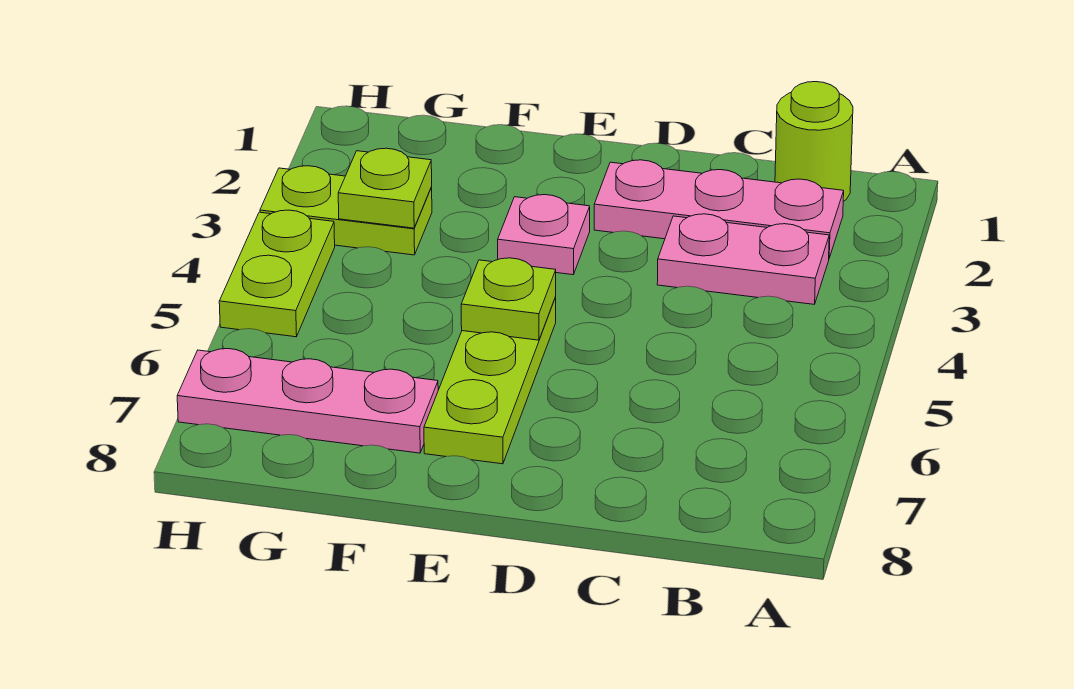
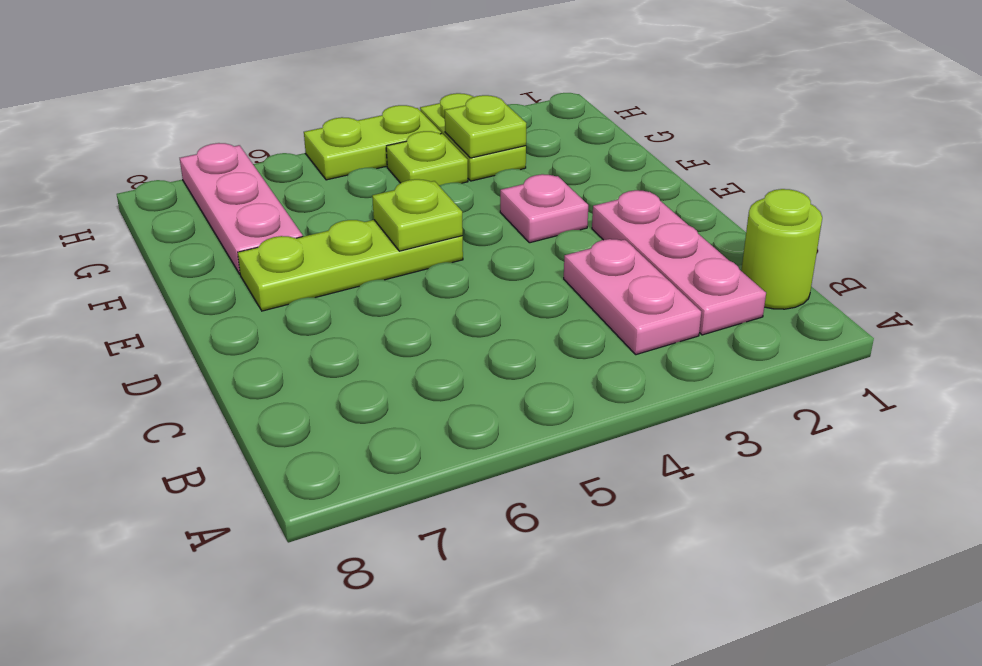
none -> lime 1x1 plate [386,131,468,186]

